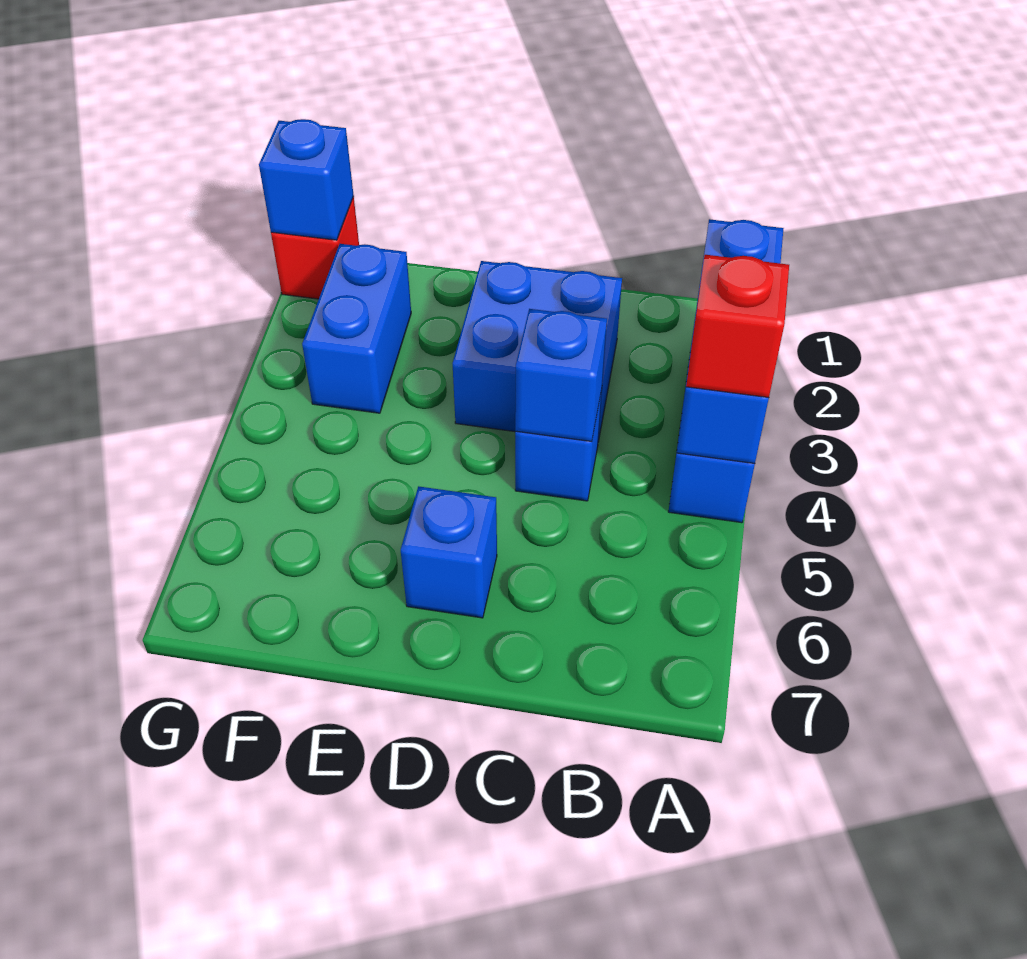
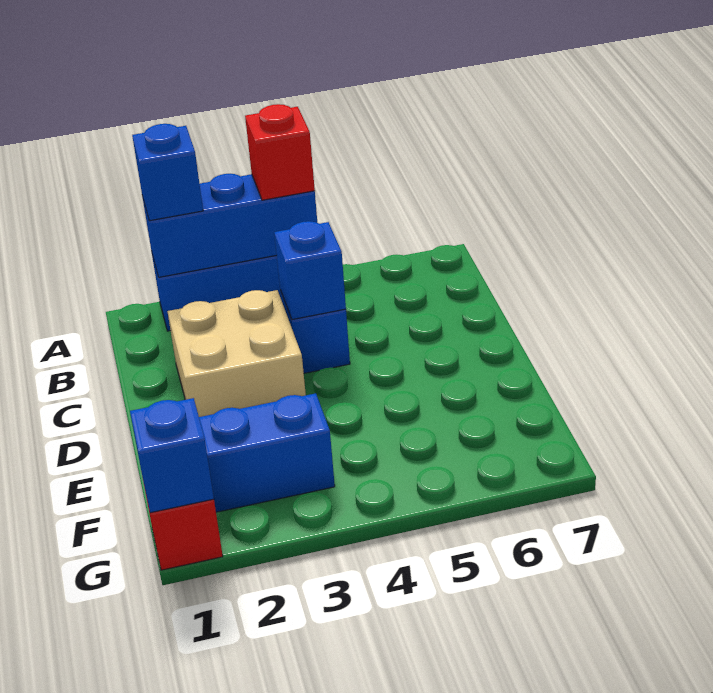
blue 2x2 brick [453,261,622,442] -> tan 2x2 brick [167,290,306,417]
blue 1x1 brick [401,486,497,618] -> blue 1x1 brick moved to [132,124,203,221]

